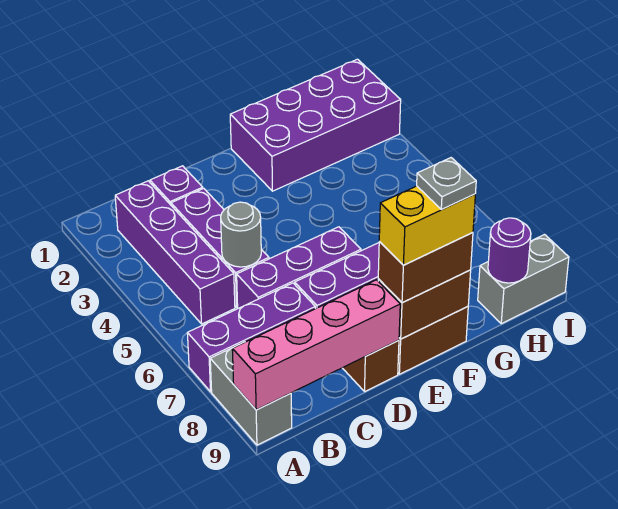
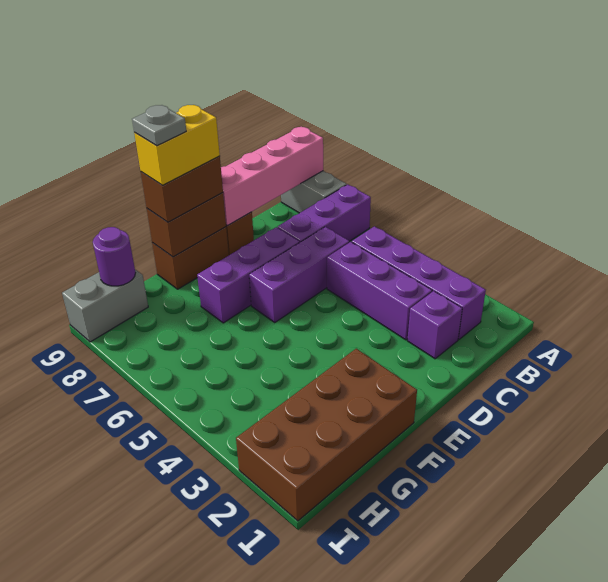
grey 1x1 round brick [221,202,261,267] -> none
purple 2x4 brick [230,59,401,191] -> brown 2x4 brick [236,349,417,521]

